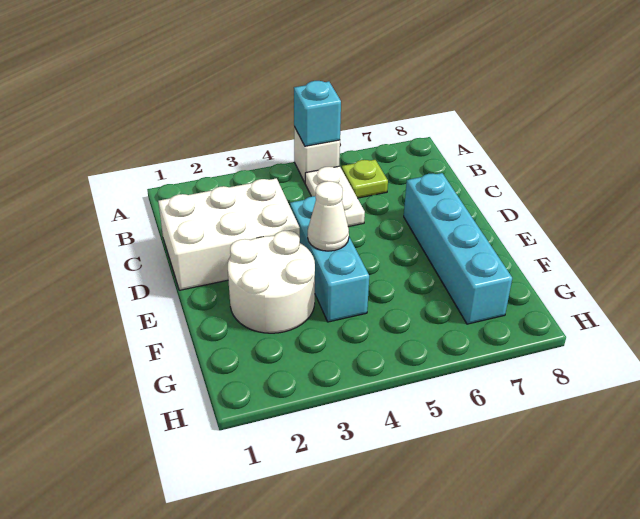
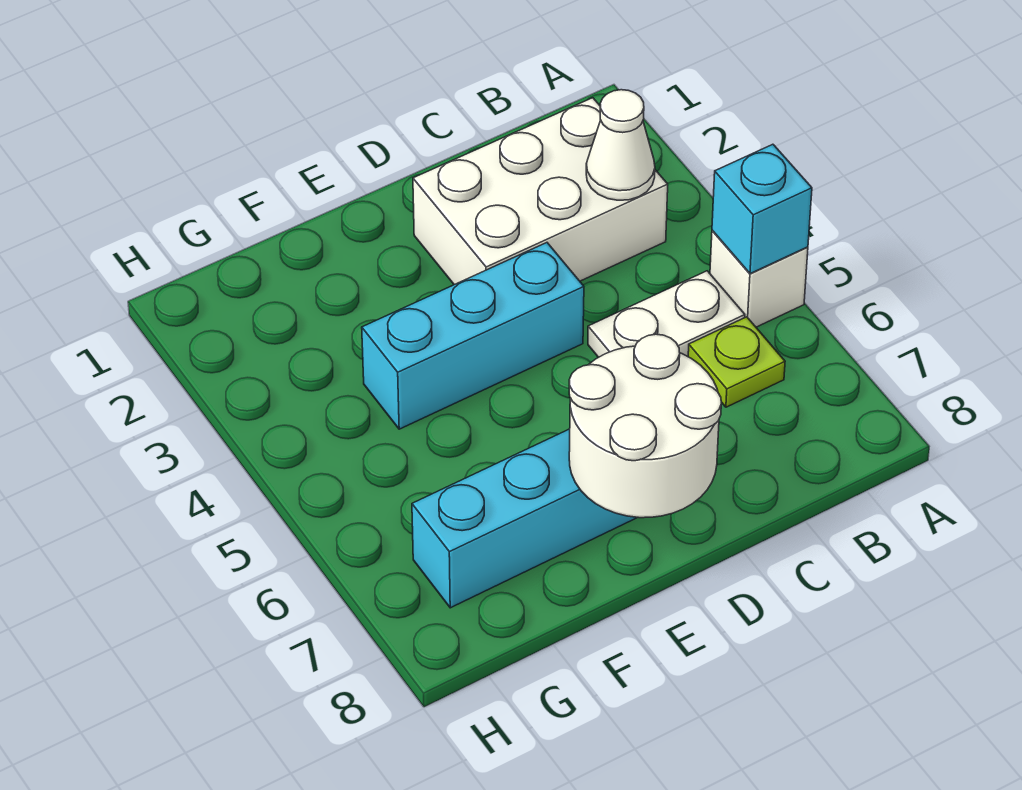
white 2x3 brick [158,178,300,290] -> white 2x3 brick turned to [413,98,668,285]
white 2x2 round brick [228,231,315,333] -> white 2x2 round brick moved to [569,334,721,518]
white 1x1 cone [308,181,349,251] -> white 1x1 cone moved to [586,90,655,200]

